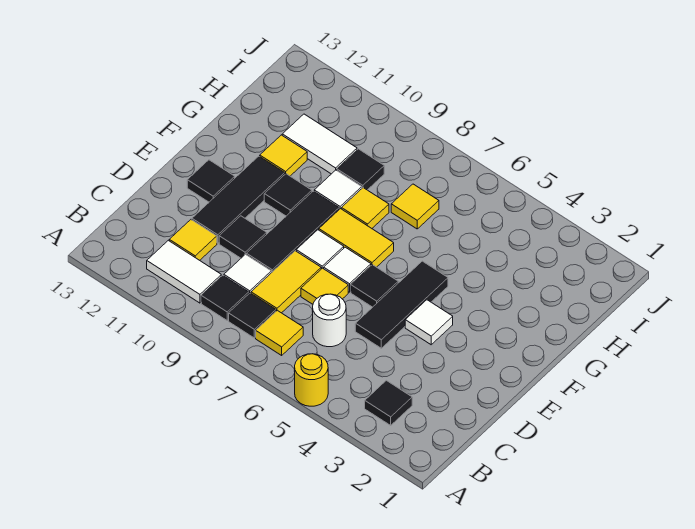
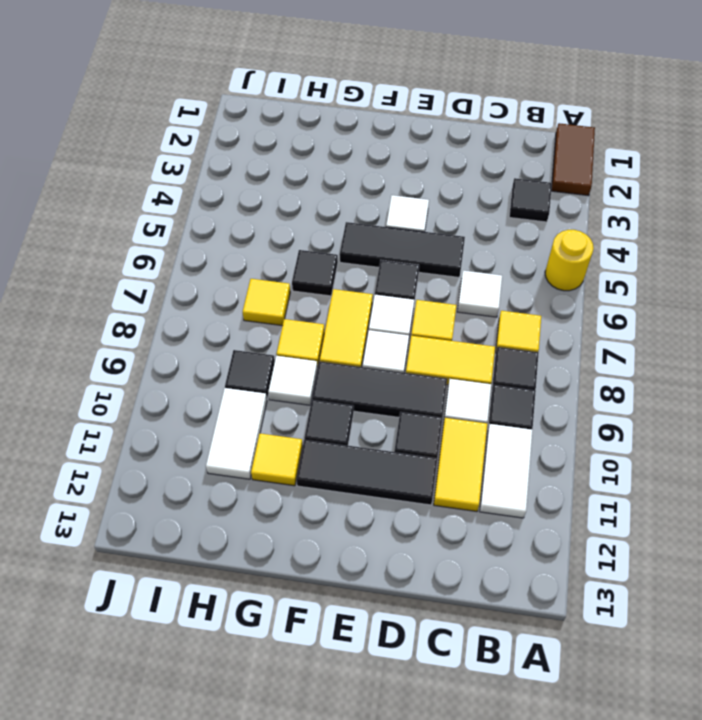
none -> brown 1x2 tile [551,123,595,196]
white 1x1 round brick [313,294,346,347] -> white 1x1 tile [457,270,502,317]
yellow 1x1 tile [169,220,217,260] -> yellow 1x2 tile [434,418,487,511]
black 1x1 tile [187,160,235,202] -> black 1x1 tile moved to [292,250,338,296]

